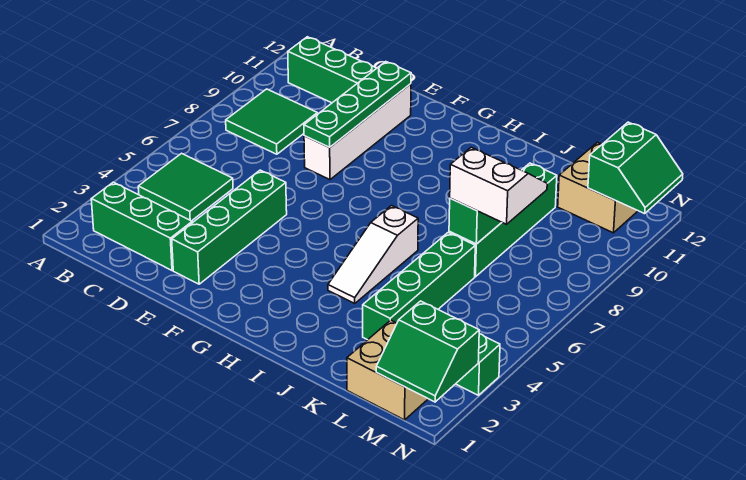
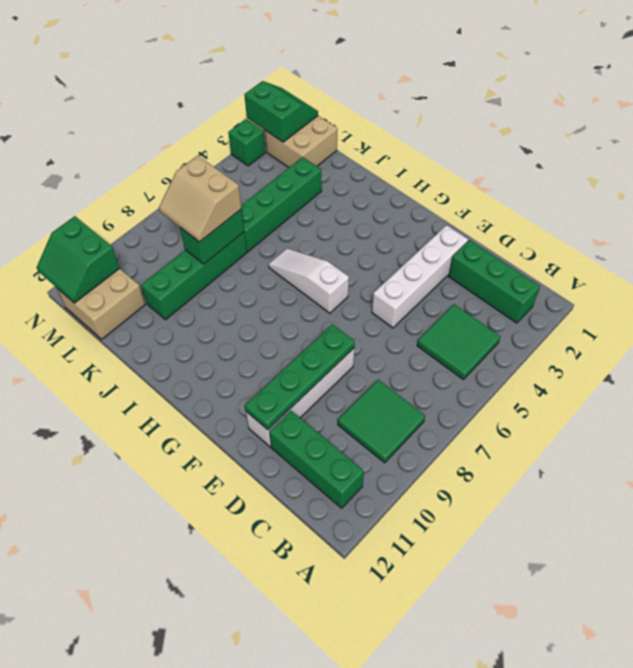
green 1x4 brick [172,170,287,284] -> white 1x4 brick [372,225,468,328]
white 1x3 slope [328,206,418,303] -> white 1x3 slope turned to [268,248,349,313]
white 2x2 slope [450,147,547,224] -> tan 2x2 slope [159,156,242,242]
green 2x2 slope [588,122,683,214] -> green 2x2 slope turned to [37,216,120,303]

